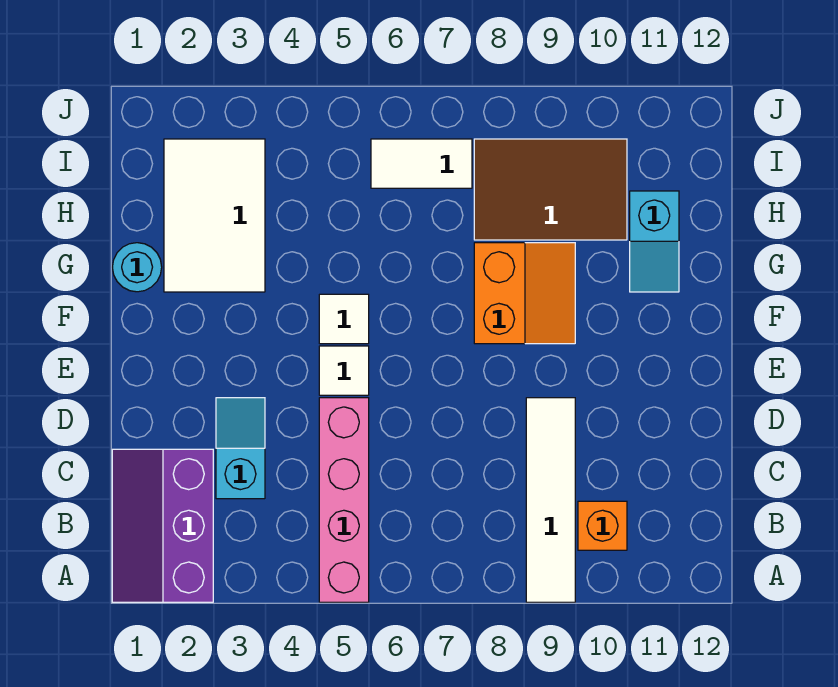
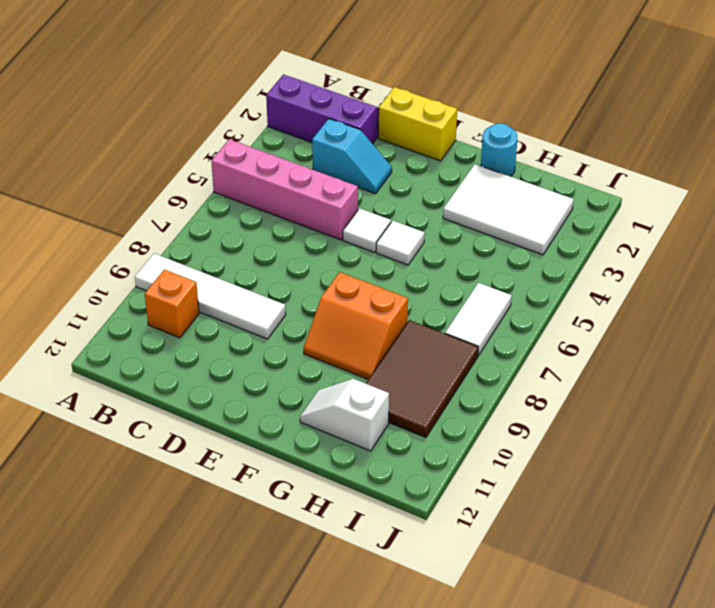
none -> yellow 1x2 brick [378,87,457,161]
cyan 1x2 slope [630,191,679,292] -> white 1x2 slope [300,379,389,451]

